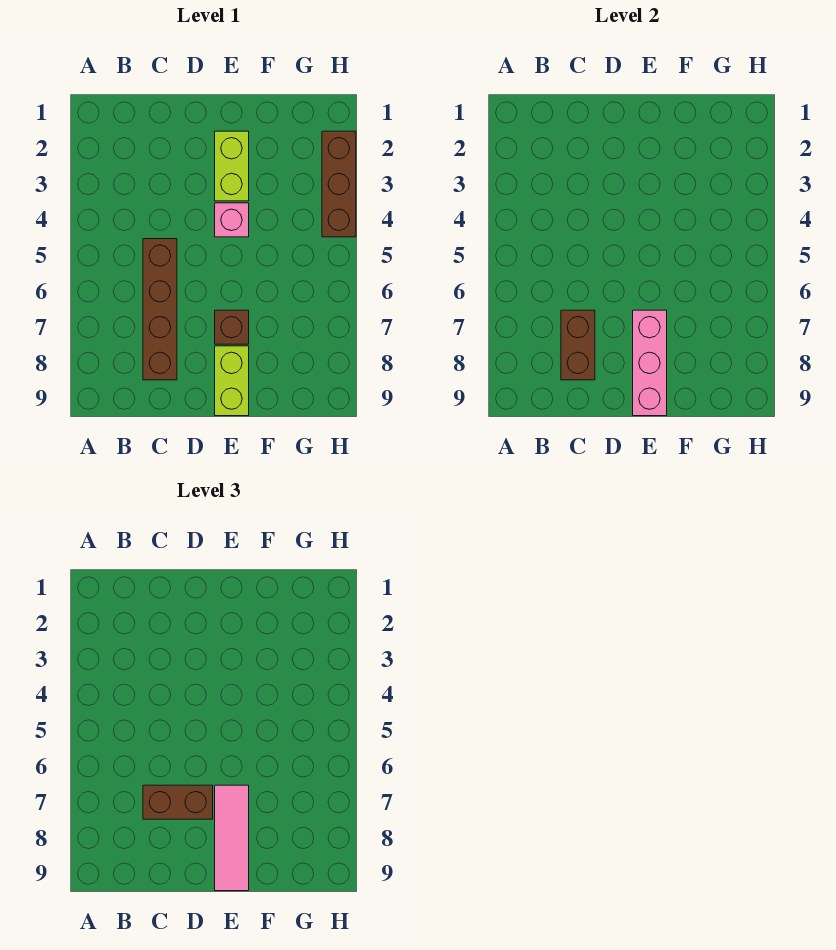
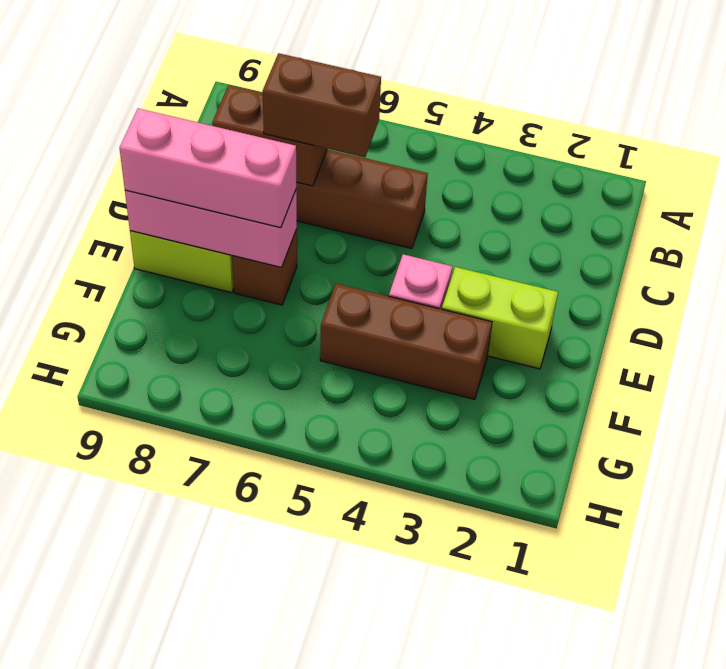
brown 1x2 brick [143,785,213,819] -> brown 1x2 brick turned to [263,53,381,157]
pink 1x3 tile [215,785,249,891] -> pink 1x3 brick [120,109,297,228]
brown 1x3 brick [322,131,356,237] -> brown 1x3 brick moved to [320,284,492,399]

